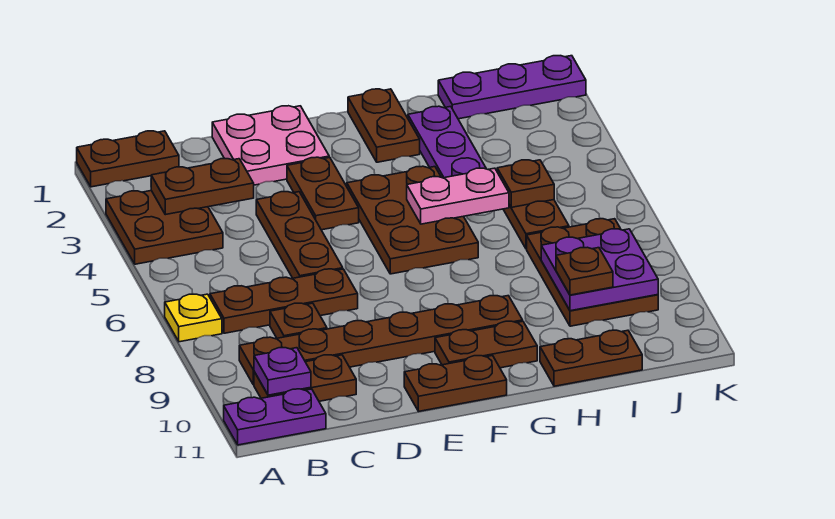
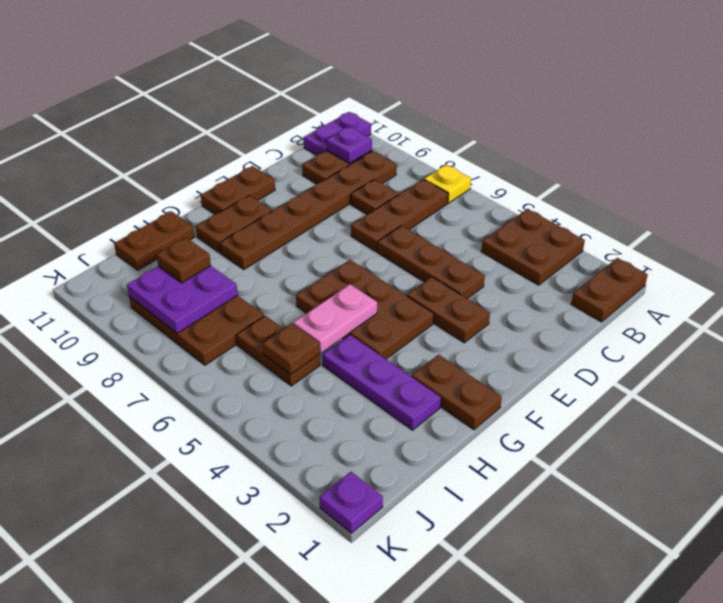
brown 1x2 plate [151,159,254,215] -> none
pink 2x2 plate [212,106,329,185] -> none
purple 1x3 plate [438,56,586,119] -> purple 1x1 plate [319,472,383,533]

